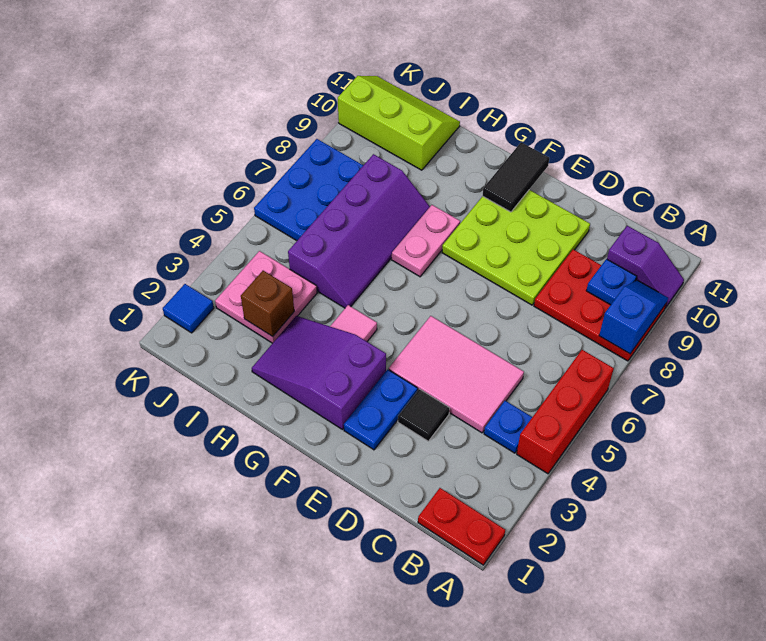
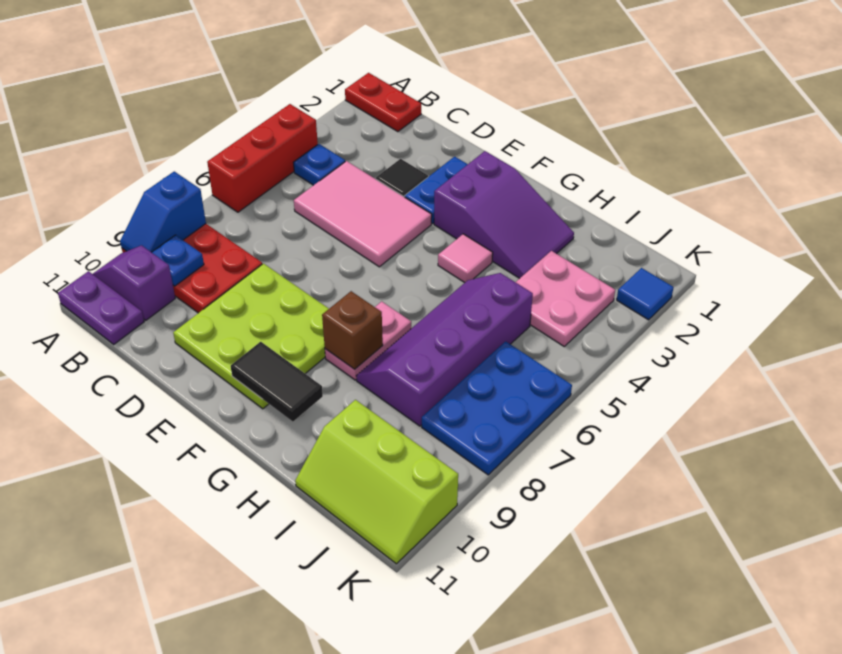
none -> purple 1x2 plate [58,271,144,344]
black 1x2 tile [483,142,549,212] -> black 1x2 tile turned to [231,342,323,422]
brown 1x1 brick [241,271,294,336] -> brown 1x1 brick moved to [322,291,383,369]

